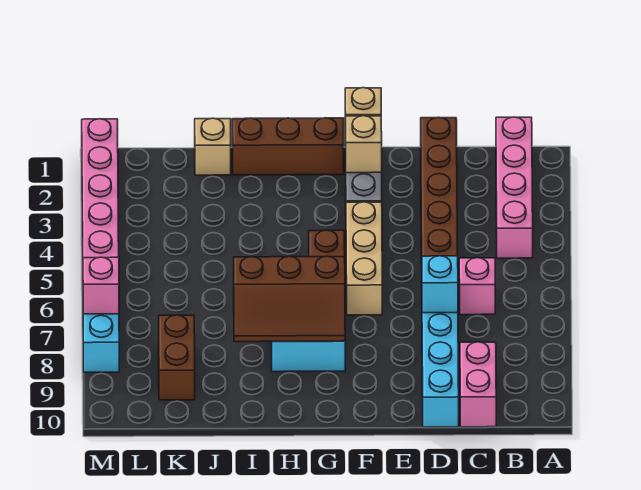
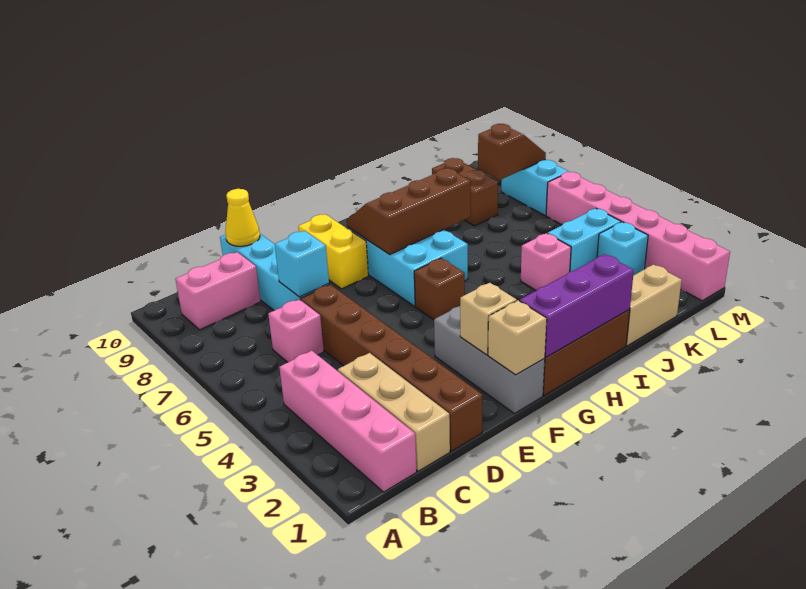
pink 1x2 brick [460,342,496,427] -> pink 1x2 brick turned to [175,252,261,330]
none -> yellow 1x1 cone [225,189,260,246]
tan 1x3 brick [346,202,382,315] -> tan 1x3 brick moved to [338,353,450,471]
none -> yellow 1x2 brick [298,214,368,289]
none -> purple 1x3 brick [520,254,634,357]
tan 1x1 brick [195,118,231,175] -> tan 1x2 brick [626,265,682,346]
none -> cyan 1x2 brick [548,209,621,272]
none -> cyan 1x1 brick [597,222,648,275]
none -> brown 1x2 slope [478,124,546,180]
pink 1x1 brick [83,257,119,314] -> pink 1x1 brick moved to [521,233,571,291]

